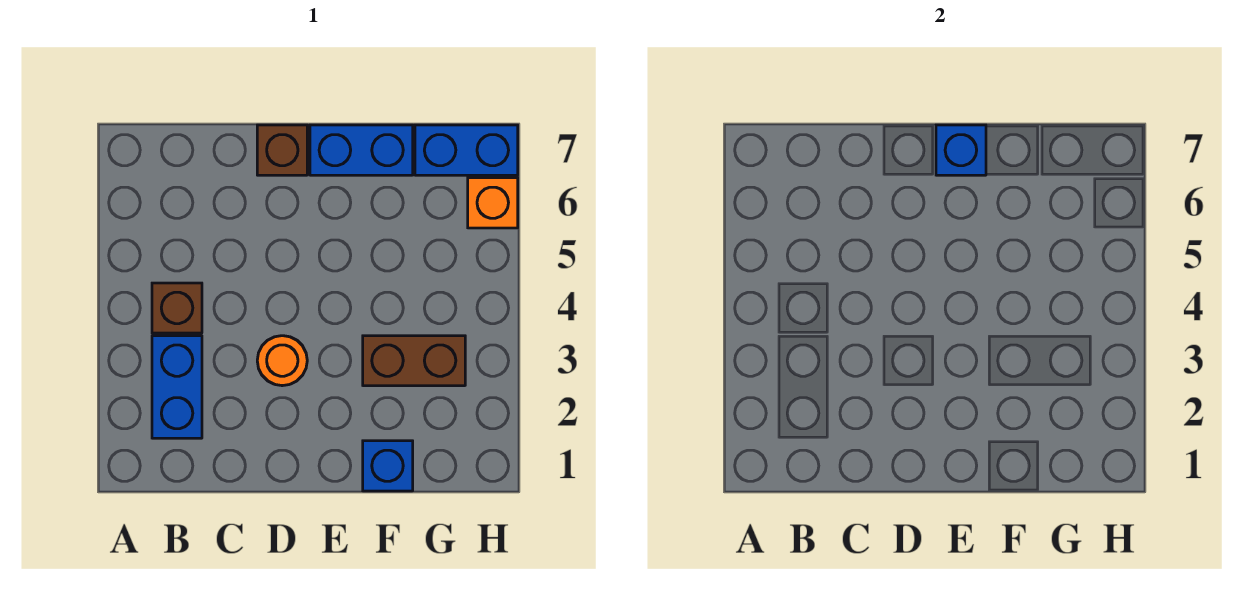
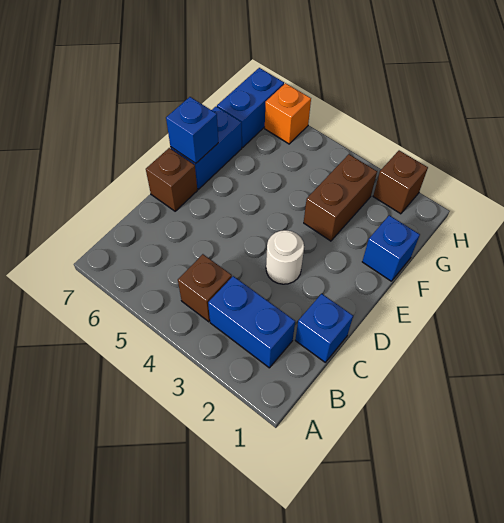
none -> blue 1x1 brick [295,294,353,362]
orange 1x1 round brick [257,336,307,386] -> white 1x1 round brick [266,230,304,284]
none -> brown 1x1 brick [373,150,428,214]

